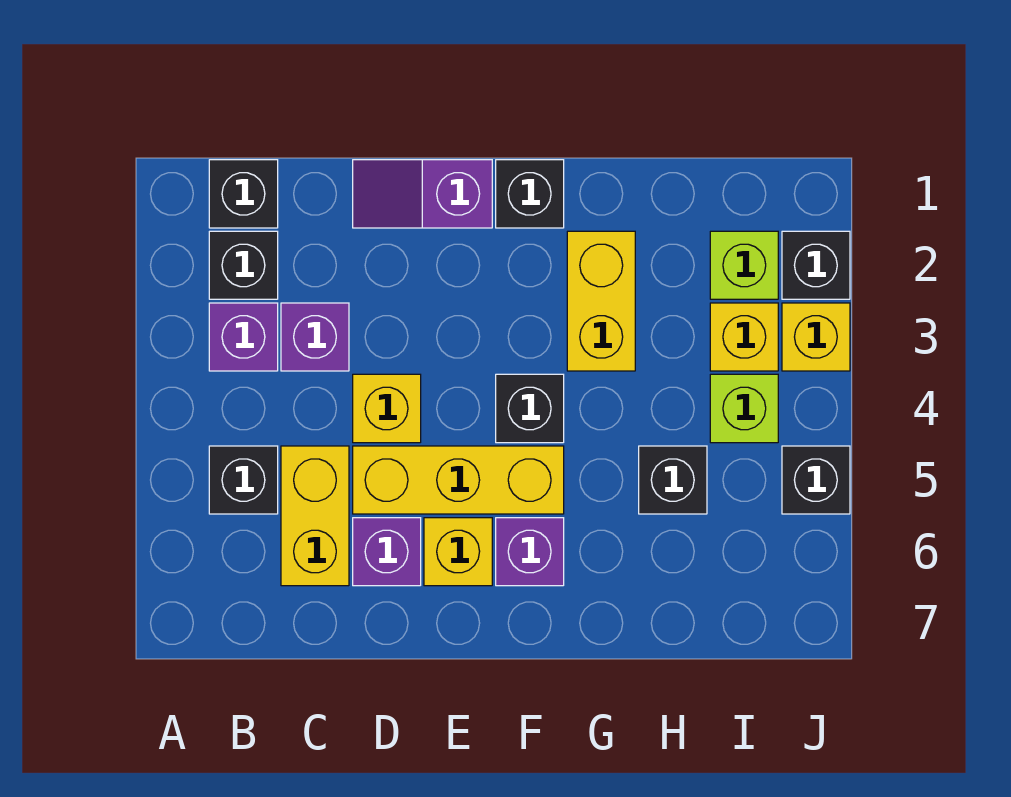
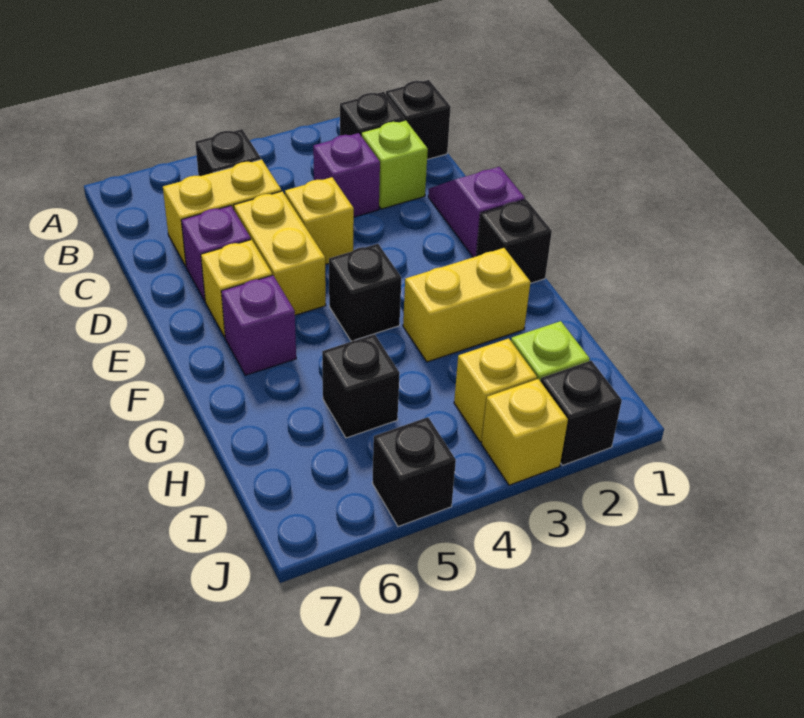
purple 1x1 brick [209,303,278,371] -> none
yellow 1x3 brick [353,446,564,514] -> yellow 1x2 brick [234,191,326,315]
lime 1x1 brick [710,374,778,443] -> lime 1x1 brick moved to [361,120,428,209]

